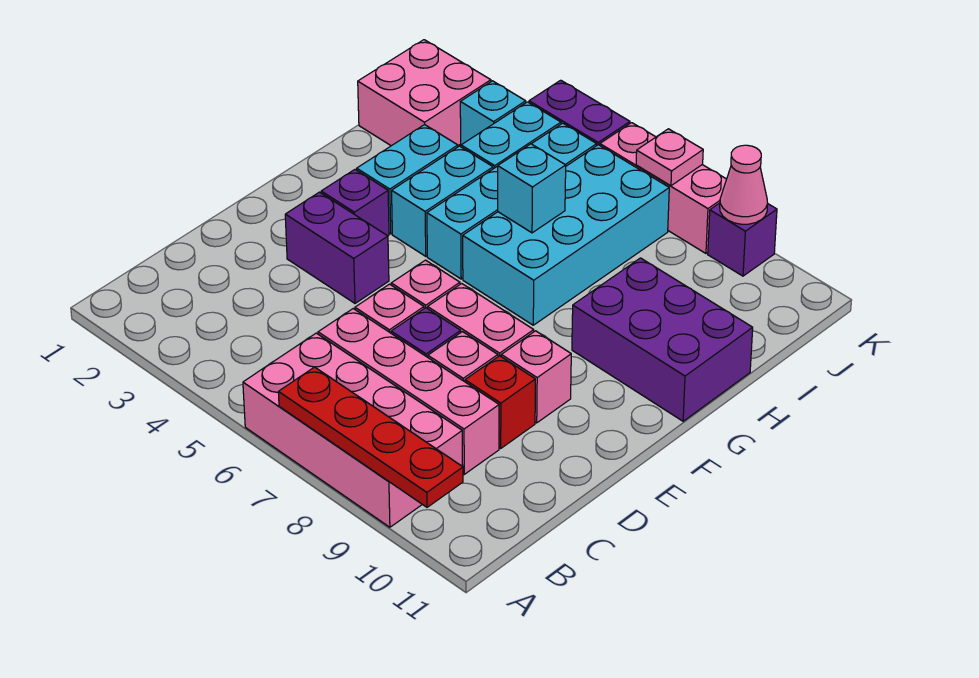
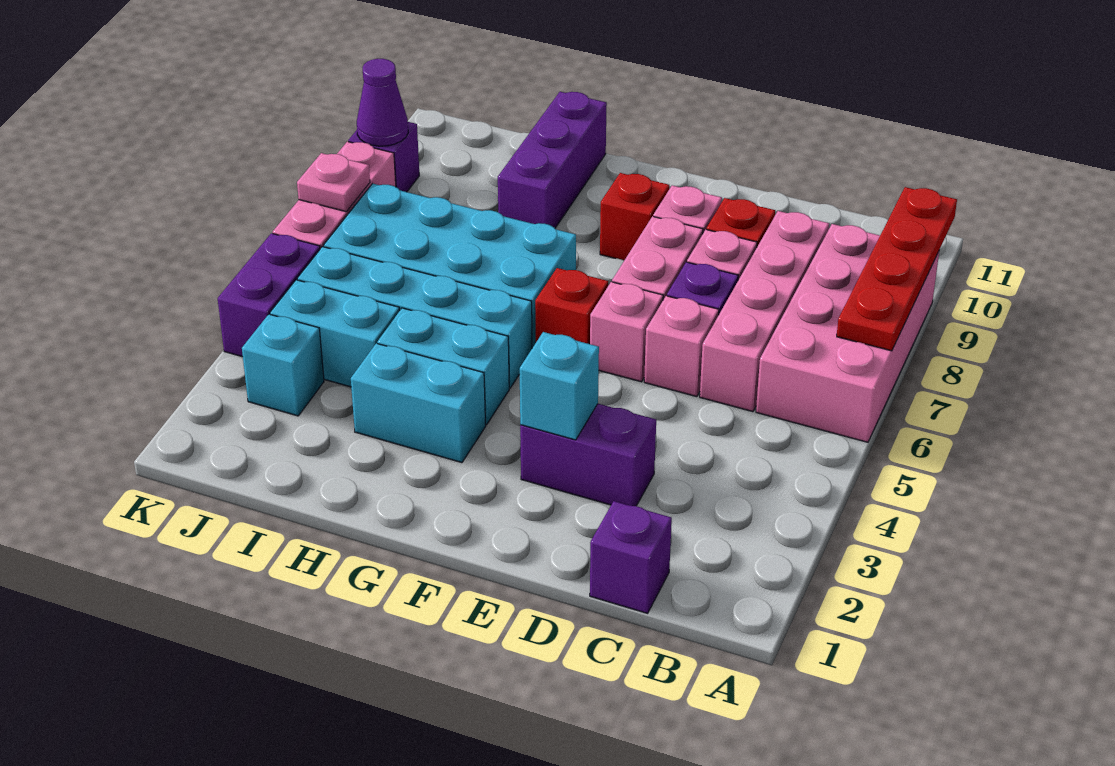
purple 1x2 brick [285,192,389,303] -> purple 1x2 brick turned to [520,404,656,506]
purple 1x1 brick [321,170,389,236] -> purple 1x1 brick moved to [590,501,672,613]
none -> red 1x1 brick [535,268,608,344]
none -> red 1x1 brick [600,173,669,260]
purple 2x3 brick [572,258,753,421] -> purple 1x3 brick [498,92,607,228]
cyan 1x1 brick [498,144,566,233] -> cyan 1x1 brick moved to [520,332,599,440]
pink 2x2 brick [358,40,491,146] -> none
pink 1x1 cone [720,145,768,224] -> purple 1x1 cone [357,59,408,146]

